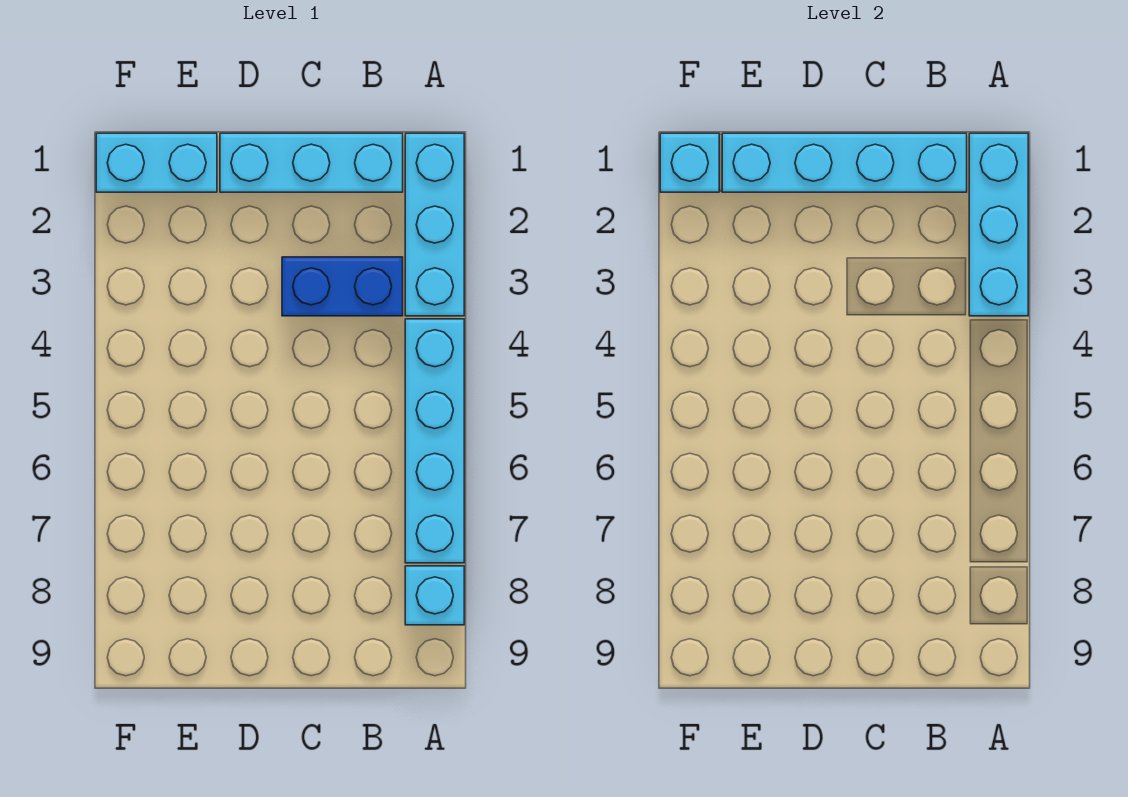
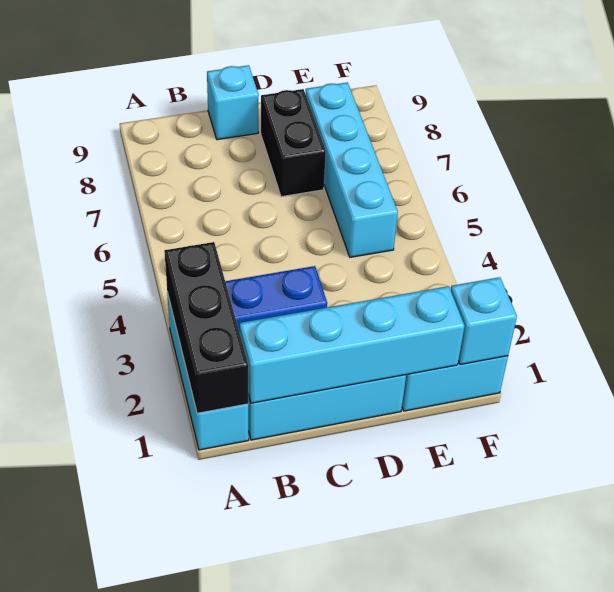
cyan 1x3 brick [969,133,1028,316] -> black 1x3 brick [164,242,248,413]
cyan 1x4 brick [405,319,464,563] -> cyan 1x4 brick moved to [306,83,398,257]
cyan 1x1 brick [405,566,464,625] -> cyan 1x1 brick moved to [207,65,259,140]
none -> black 1x2 brick [261,89,326,197]

